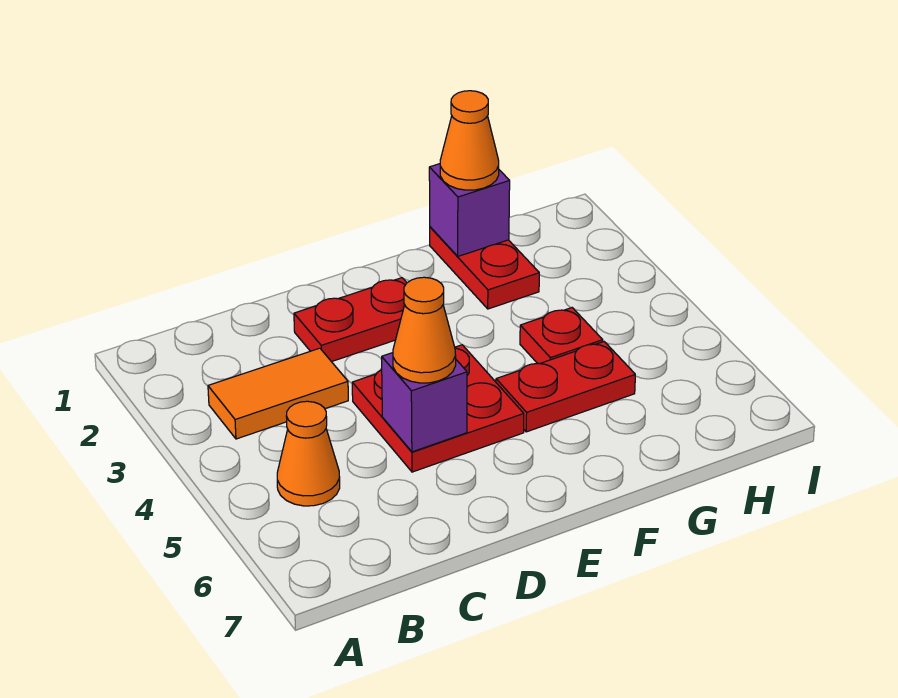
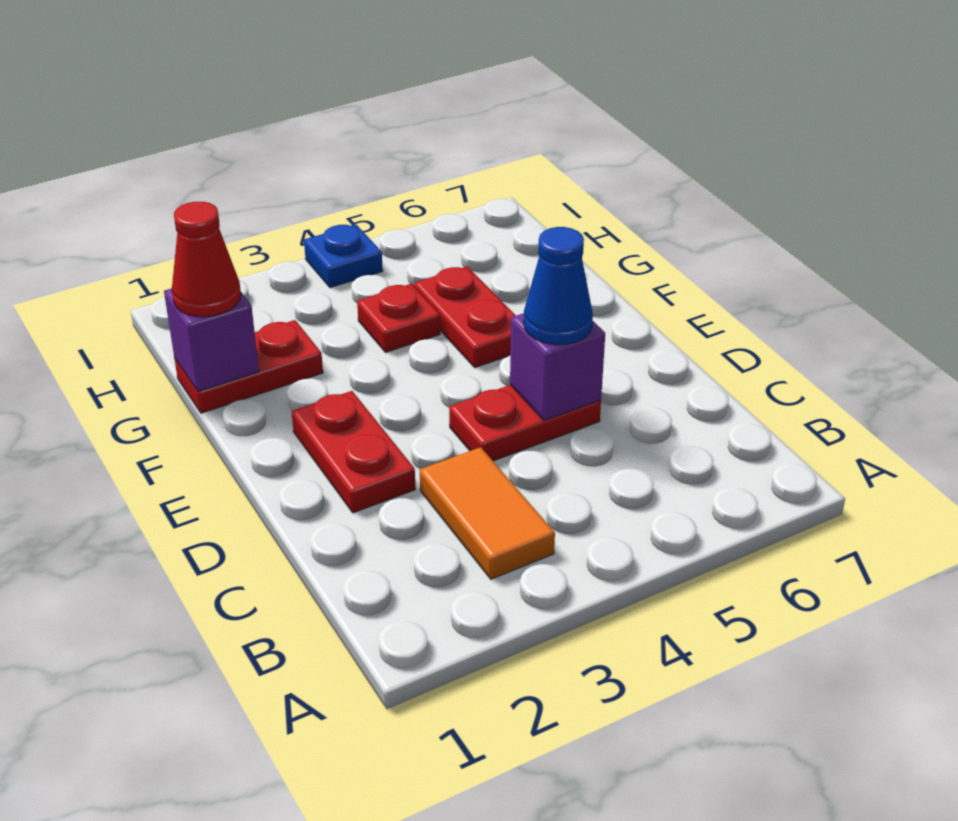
orange 1x1 cone [277,401,340,506] -> none
red 2x2 plate [352,345,524,472] -> red 1x2 plate [449,385,601,461]
orange 1x1 cone [393,277,456,383] -> blue 1x1 cone [524,227,593,345]
orange 1x1 cone [440,91,499,190] -> red 1x1 cone [172,202,241,317]
none -> blue 1x1 plate [304,224,383,288]

